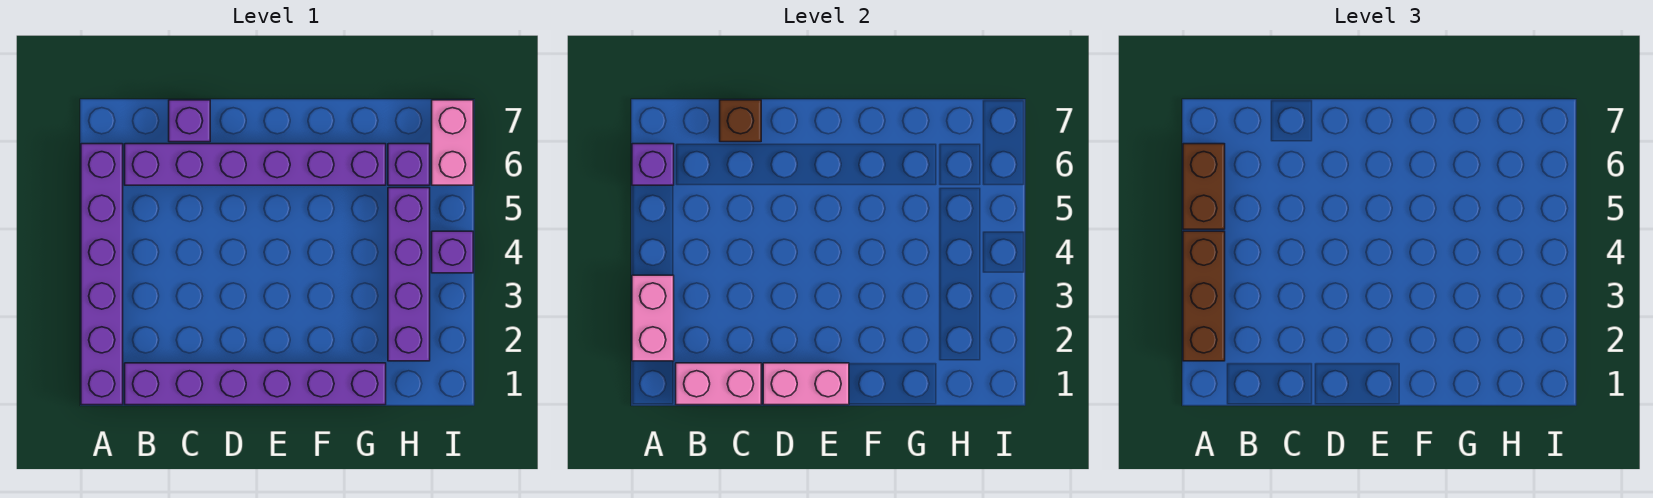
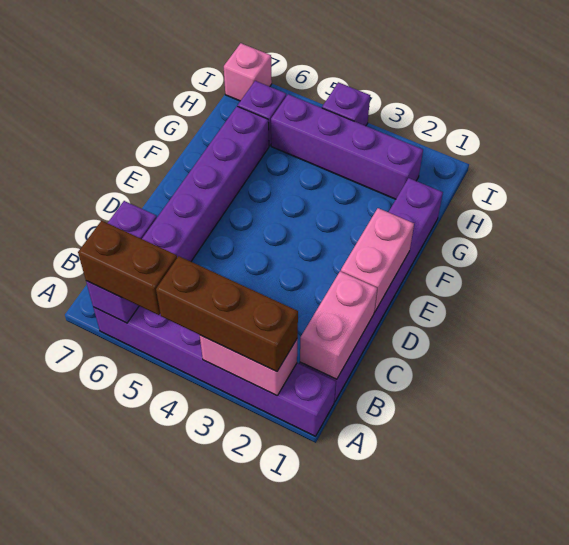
brown 1x1 brick [720,100,761,142] -> none
pink 1x2 brick [432,100,473,185] -> pink 1x1 brick [224,43,272,101]

